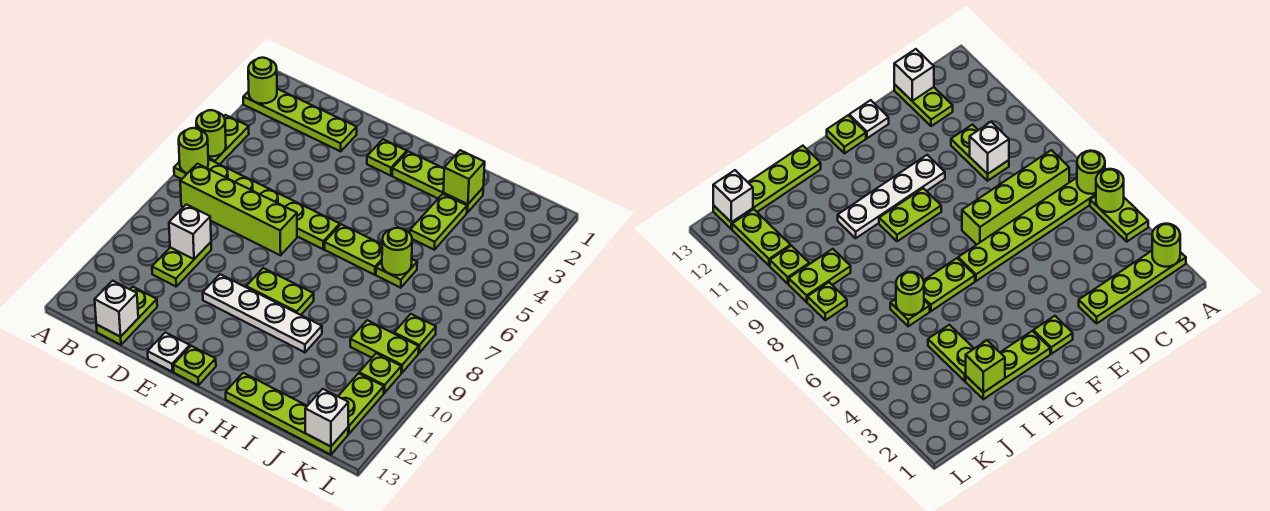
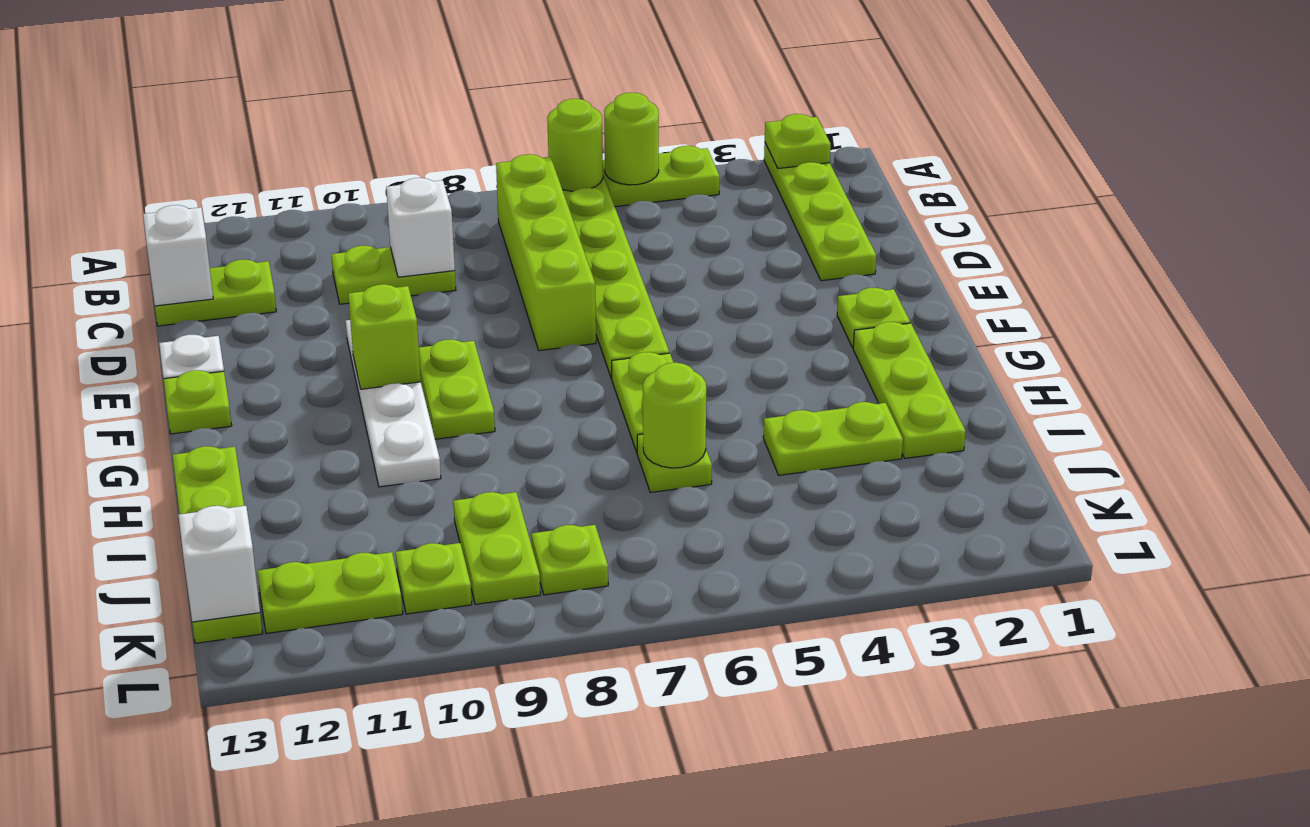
lime 1x1 round brick [248,58,277,104] -> lime 1x1 plate [765,114,831,169]
lime 1x1 brick [443,150,485,204] -> lime 1x1 brick moved to [348,284,421,389]

